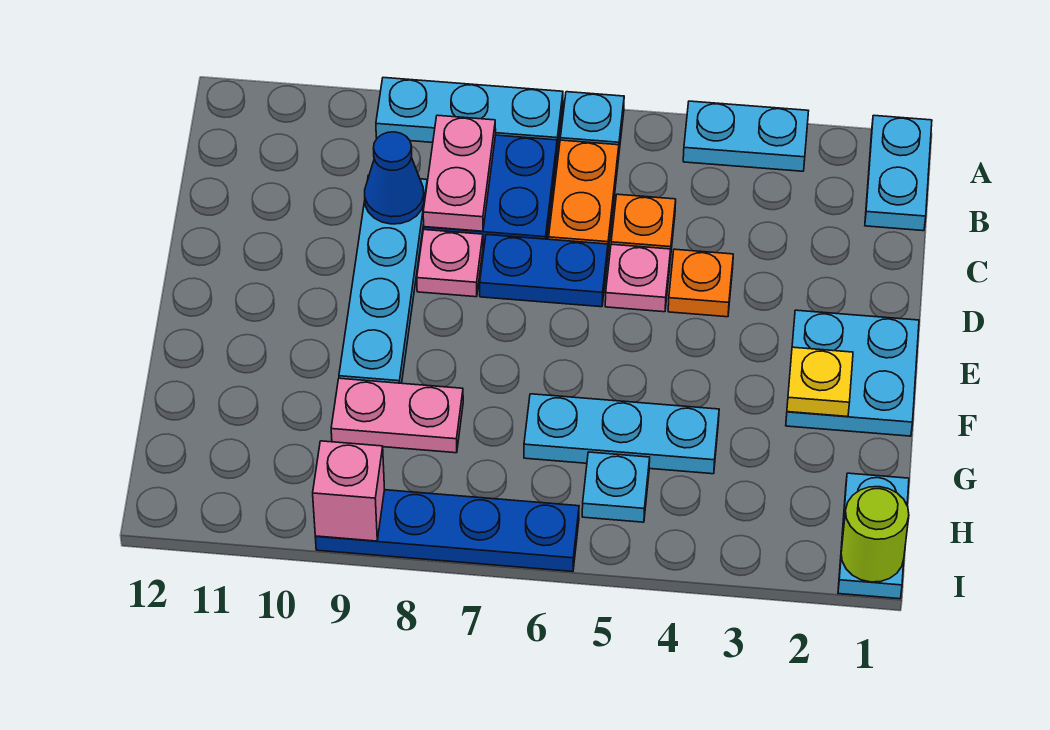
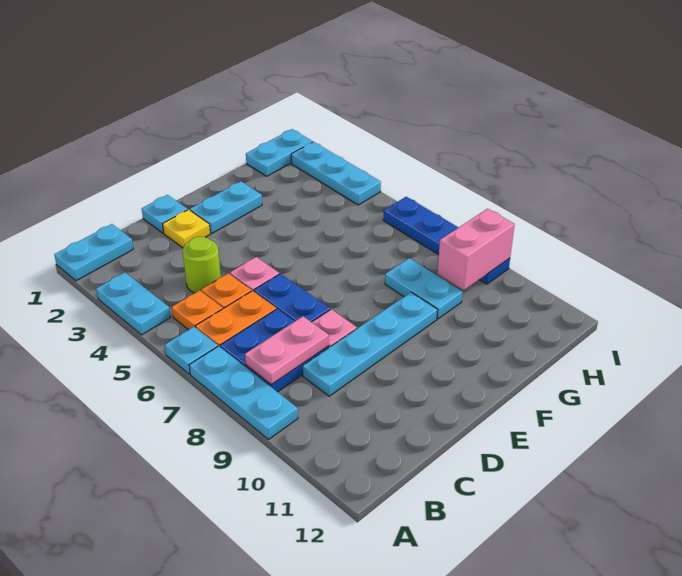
blue 1x1 cone [365,132,424,224] -> none
orange 1x1 plate [668,249,733,317] -> orange 1x1 plate moved to [172,290,223,330]
cyan 2x2 plate [786,310,919,436] -> cyan 1x2 plate [190,181,262,233]
yellow 1x1 plate [787,347,853,417] -> yellow 1x1 plate moved to [163,210,210,248]
cyan 1x3 plate [524,394,719,474] -> cyan 1x3 plate moved to [291,142,381,205]
pink 1x2 plate [331,378,463,453] -> cyan 1x2 plate [385,258,463,319]
cyan 1x1 plate [582,452,650,522] -> cyan 1x1 plate moved to [142,195,188,233]
lime 1x1 round brick [841,487,909,582] -> lime 1x1 round brick moved to [183,237,221,293]
pink 1x1 brick [313,441,385,541] -> pink 1x2 brick [437,209,515,290]

